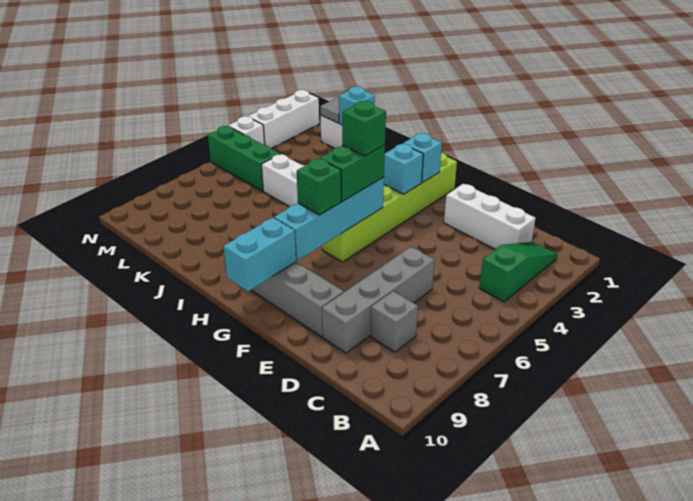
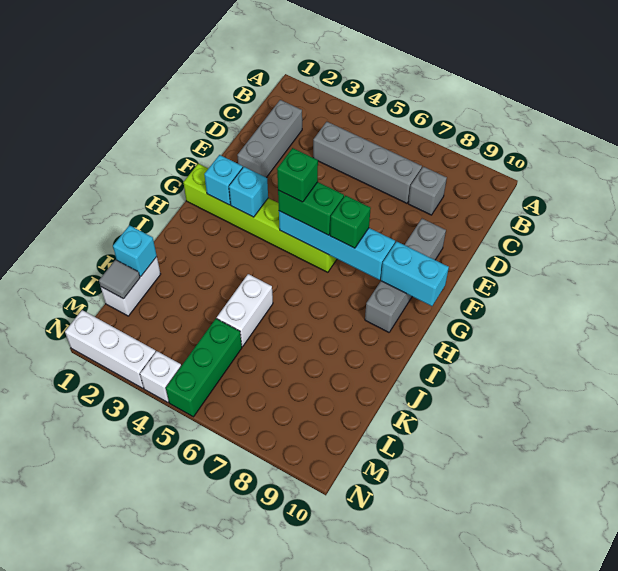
green 1x3 slope [479,242,557,302] -> none
white 1x3 brick [444,184,535,249] -> grey 1x3 brick [237,100,302,178]
grey 1x4 brick [322,247,435,353] -> grey 1x4 brick moved to [313,122,422,203]

